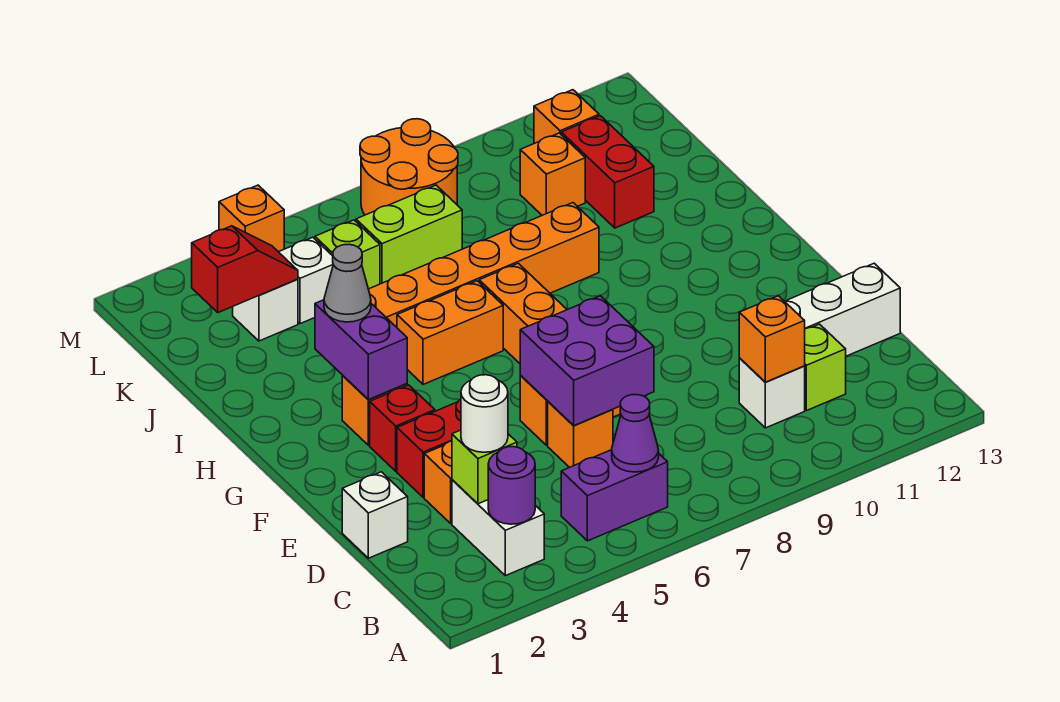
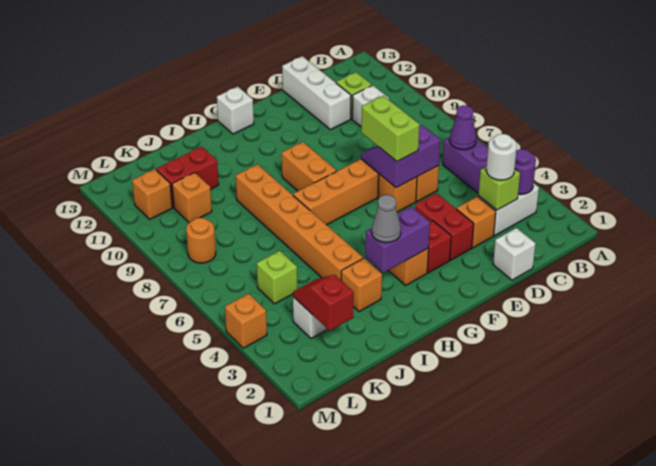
orange 1x1 brick [739,296,805,382] -> orange 1x1 brick moved to [341,258,382,312]
purple 2x2 brick [520,296,654,426] -> purple 2x2 slope [361,125,440,188]
orange 1x2 brick [397,281,503,385] -> orange 1x2 brick moved to [282,142,337,191]
white 1x1 brick [279,237,333,324] -> white 1x1 brick moved to [217,87,254,134]
lime 1x2 brick [356,185,462,284] -> lime 1x2 brick moved to [361,96,419,161]
orange 2x2 round brick [360,119,458,215] -> orange 1x1 round brick [186,218,216,263]

